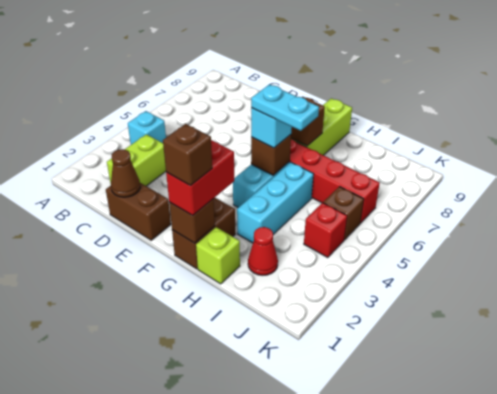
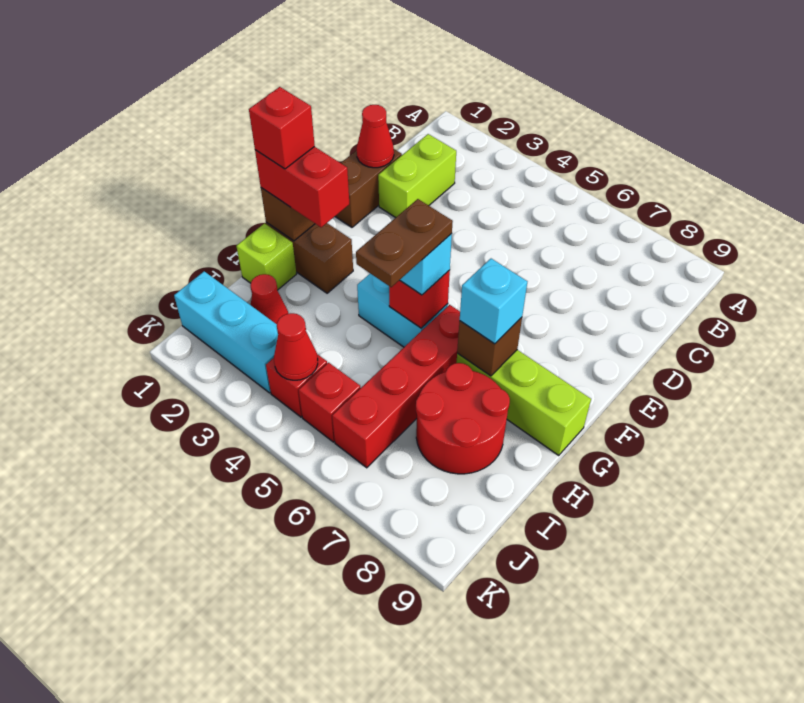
cyan 1x1 brick [128,111,166,145] -> cyan 1x1 brick moved to [460,259,527,344]
lime 1x2 brick [107,134,166,186] -> lime 1x2 brick turned to [378,134,456,218]
brown 1x1 cone [111,149,140,197] -> red 1x1 cone [357,105,394,168]
brown 1x1 brick [163,124,212,186] -> red 1x1 brick [249,87,315,169]
brown 1x1 brick [251,135,291,175] -> red 1x1 brick [389,270,450,328]
cyan 1x2 plate [251,84,319,131] -> brown 1x2 plate [356,199,453,287]
cyan 1x3 brick [237,162,313,243] -> cyan 1x3 brick moved to [174,271,278,393]
none -> red 2x2 round brick [416,363,510,474]
none -> red 1x1 cone [274,313,318,380]
brown 1x1 brick [323,187,364,240] -> red 1x1 brick [299,363,360,442]

